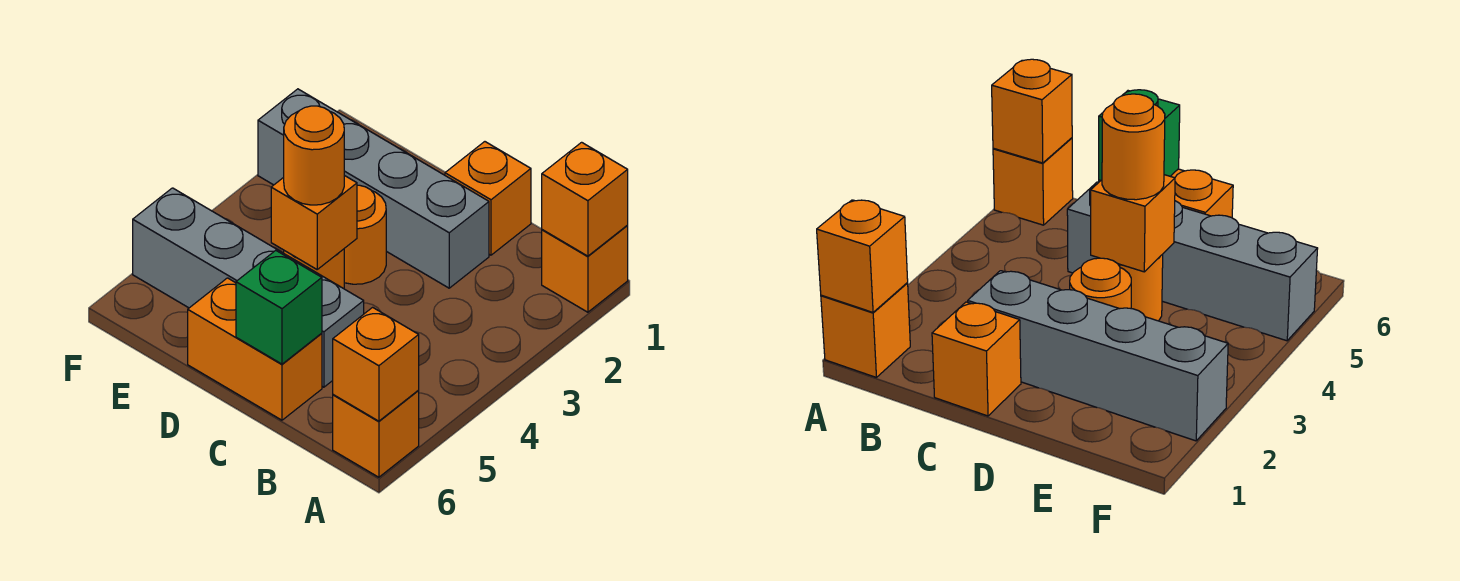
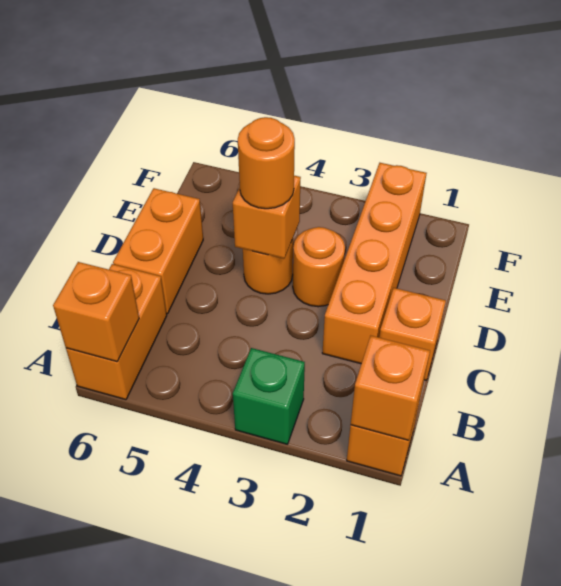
orange 1x1 brick [333,391,419,477] -> orange 1x2 brick [66,264,167,400]
grey 1x4 brick [258,89,489,288] -> orange 1x4 brick [322,163,427,364]
grey 1x4 brick [133,188,364,387] -> none
green 1x1 brick [236,250,322,364] -> green 1x1 brick moved to [233,348,305,444]

